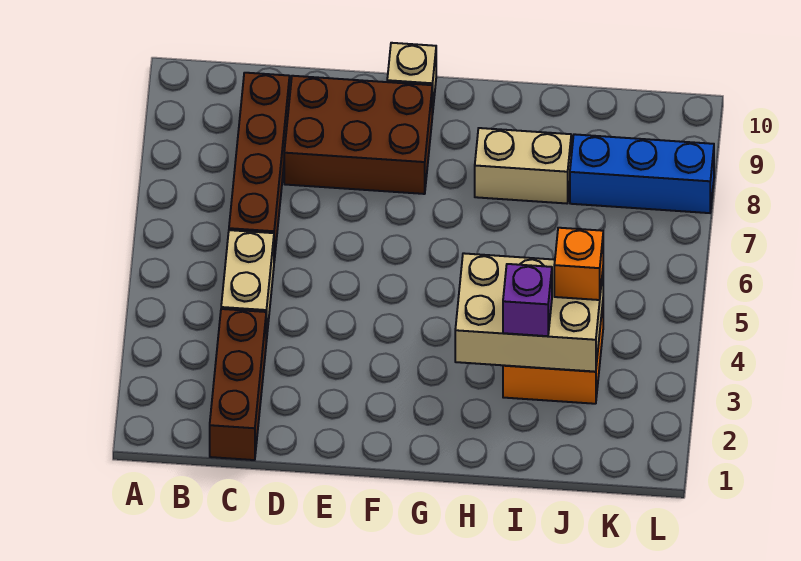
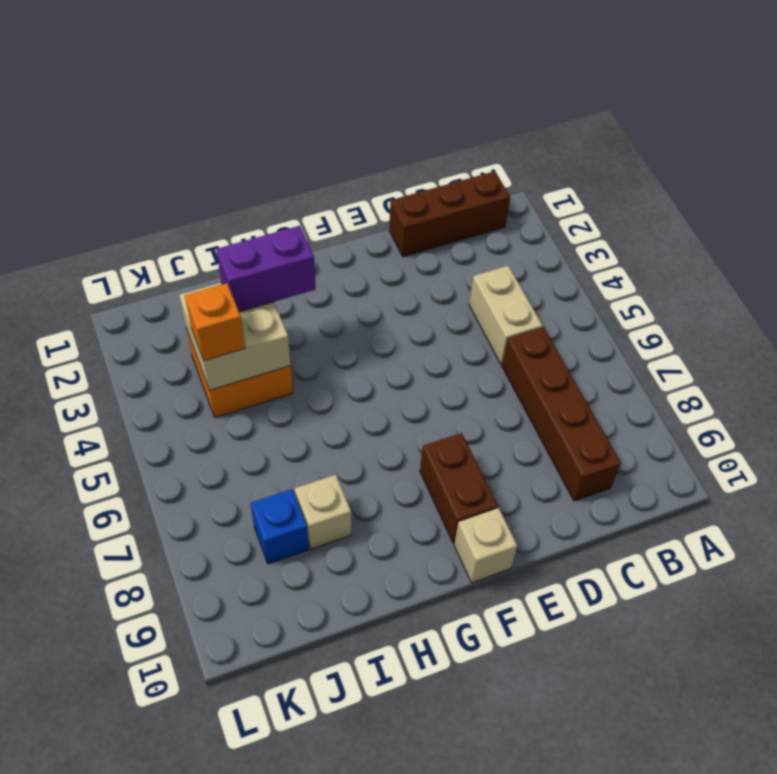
brown 1x3 brick [210,309,266,460] -> brown 1x3 brick turned to [389,171,510,257]
brown 2x3 brick [284,76,432,194] -> brown 1x2 brick [420,433,498,544]
tan 2x3 brick [455,253,603,372] -> tan 2x2 brick [179,283,291,390]
tan 1x2 brick [475,128,571,203] -> tan 1x1 brick [295,475,351,549]
purple 1x1 brick [503,264,552,336] -> purple 1x2 brick [216,226,316,312]
blue 1x3 brick [570,134,714,213] -> blue 1x1 brick [250,489,309,564]

